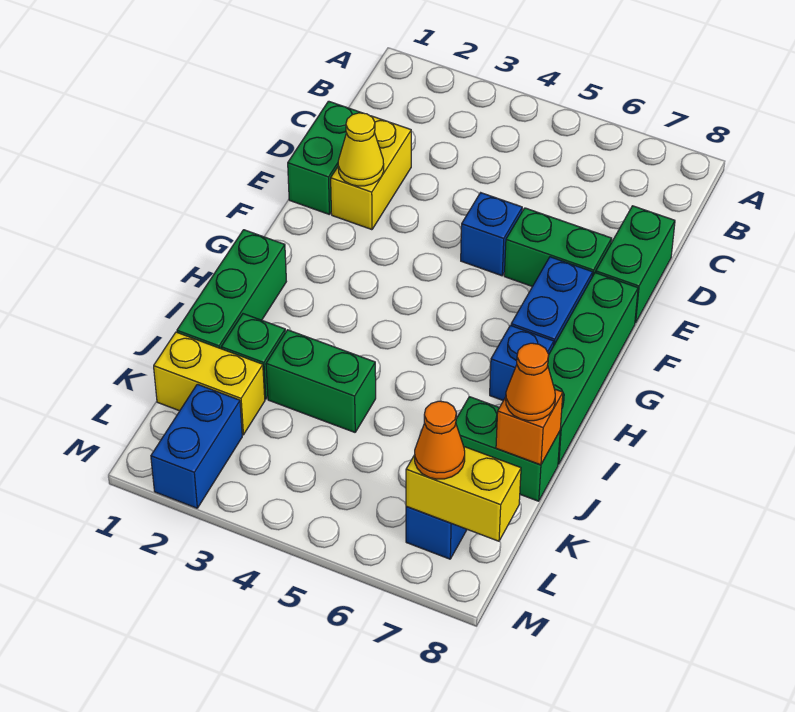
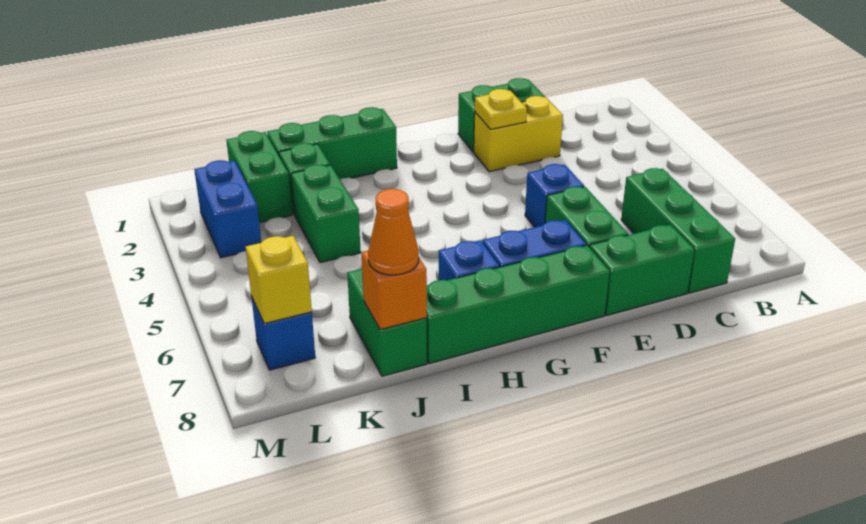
none -> green 1x3 brick [621,168,735,293]
yellow 1x1 cone [338,113,384,186] -> yellow 1x1 plate [475,89,527,130]
yellow 1x2 brick [154,332,265,435] -> green 1x2 brick [226,131,292,223]
blue 1x2 brick [151,384,242,508] -> blue 1x2 brick turned to [194,160,261,258]
yellow 1x2 brick [406,447,521,541] -> yellow 1x1 brick [246,236,312,324]
orange 1x1 cone [415,401,465,479] -> none

